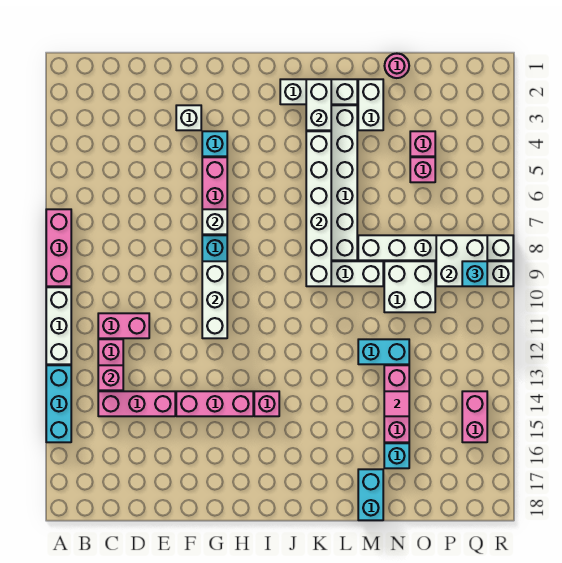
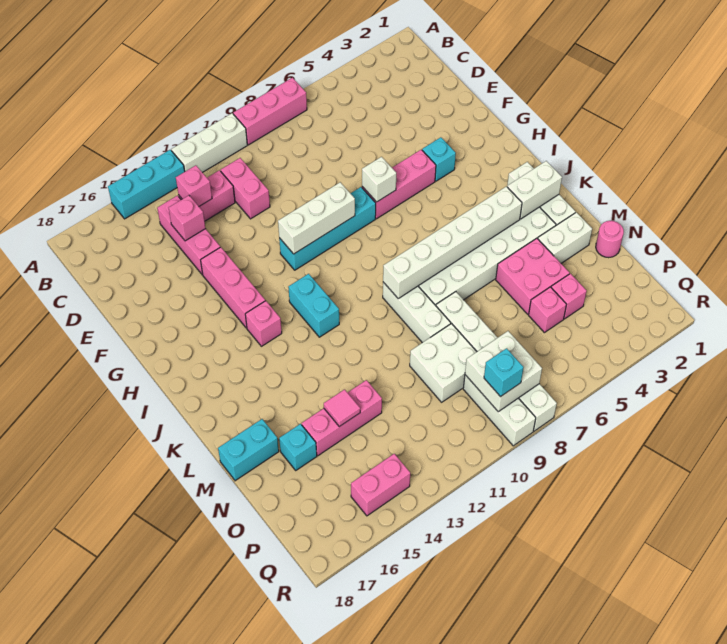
none -> pink 1x1 brick [169,195,206,241]
white 1x1 brick [176,105,201,130] -> none
none -> pink 2x2 brick [496,238,570,314]
cyan 1x2 brick [358,339,409,364] -> cyan 1x2 brick moved to [288,274,339,337]

